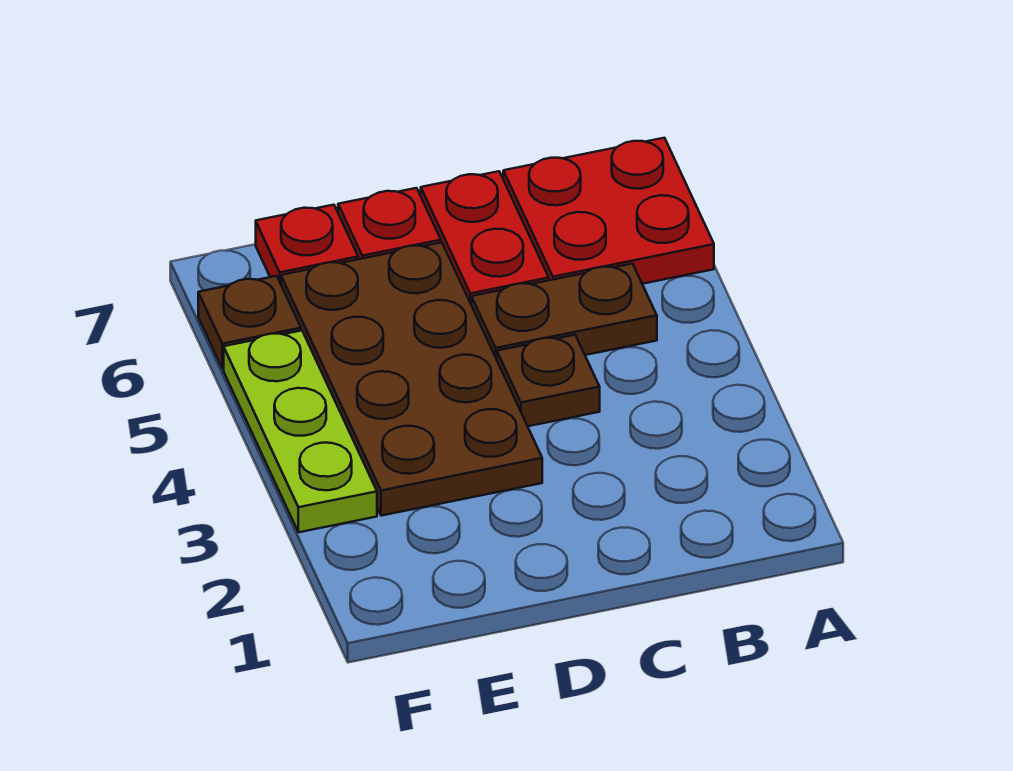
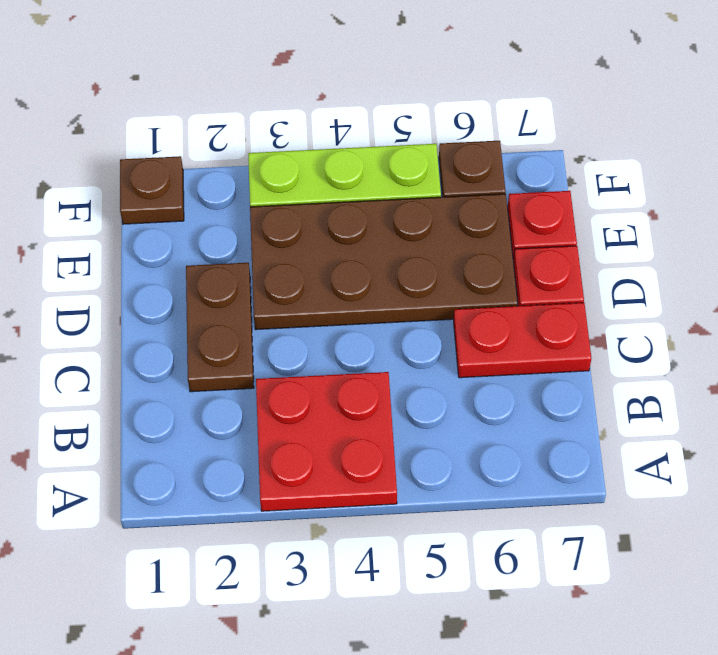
red 2x2 plate [503,138,714,284] -> red 2x2 plate moved to [256,372,397,511]
brown 1x2 plate [471,264,657,359] -> brown 1x2 plate moved to [186,263,254,392]
brown 1x1 plate [497,335,600,426] -> brown 1x1 plate moved to [120,156,184,224]

